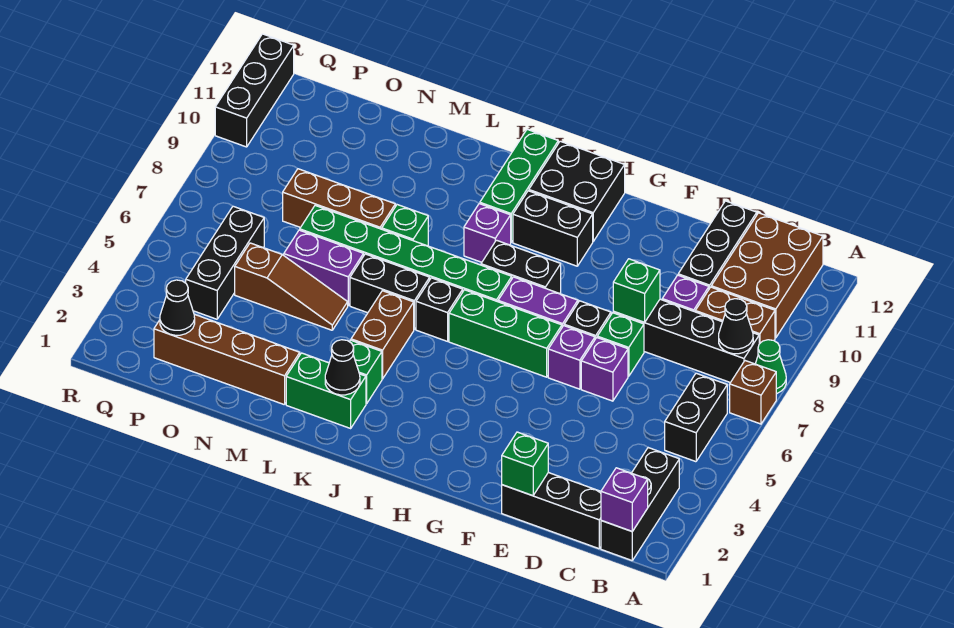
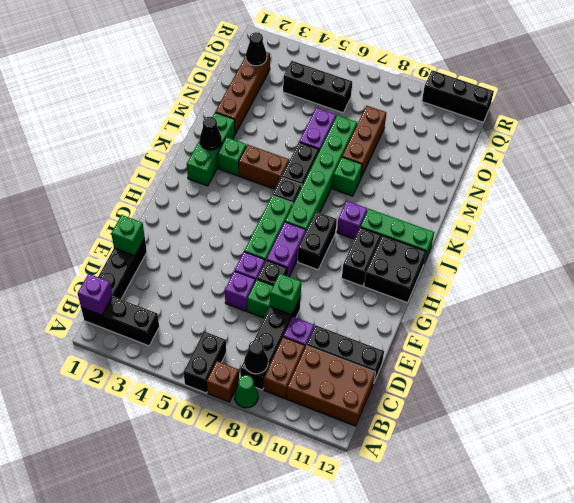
black 1x2 brick [665,373,727,462] -> black 1x2 brick turned to [183,331,226,393]
green 1x2 brick [286,353,366,428] -> green 1x3 brick [187,113,235,186]
brown 1x3 slope [235,243,348,330] -> none

